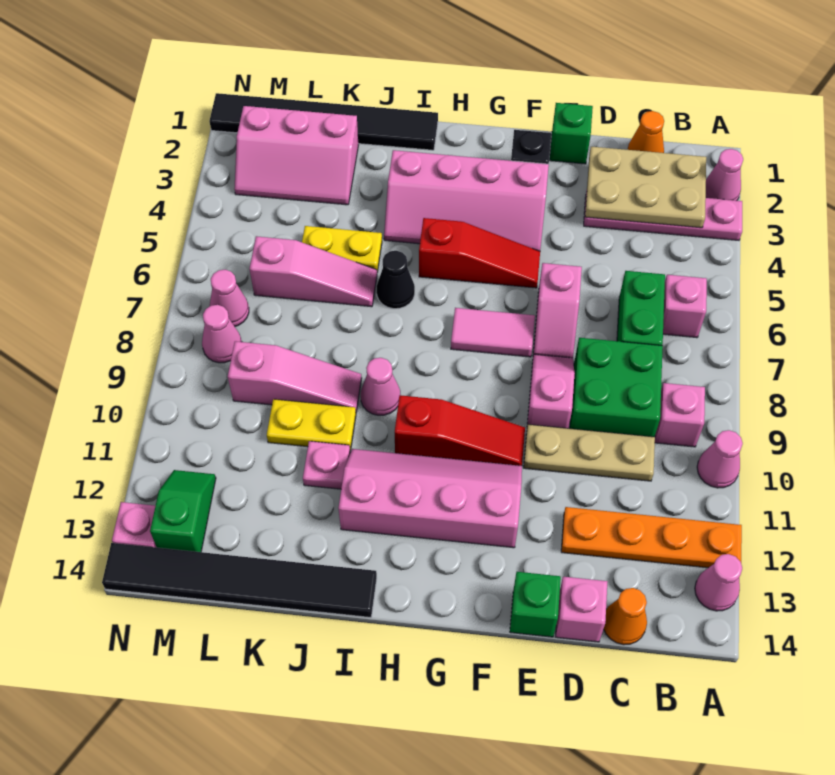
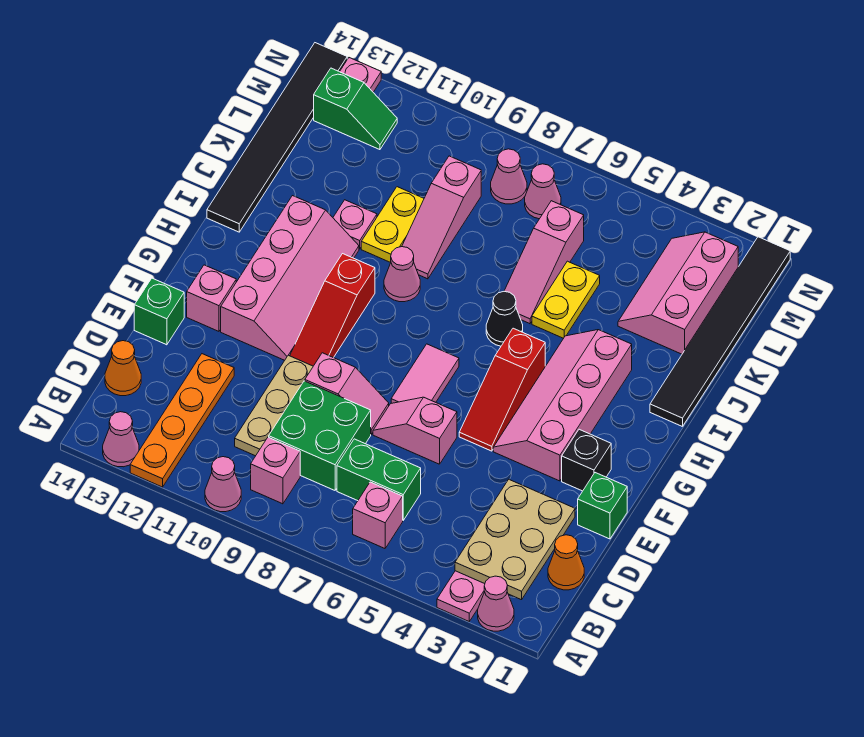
pink 1x1 brick [556,577,608,642] -> pink 1x1 brick moved to [187,265,236,331]

